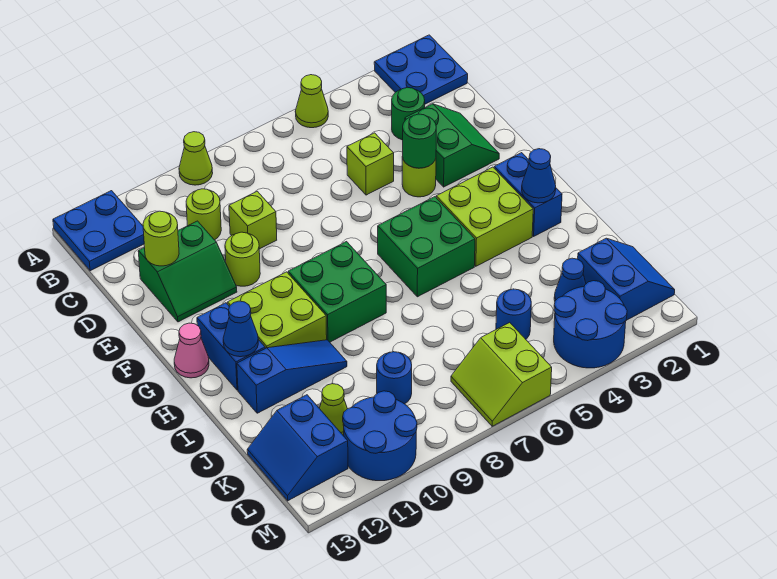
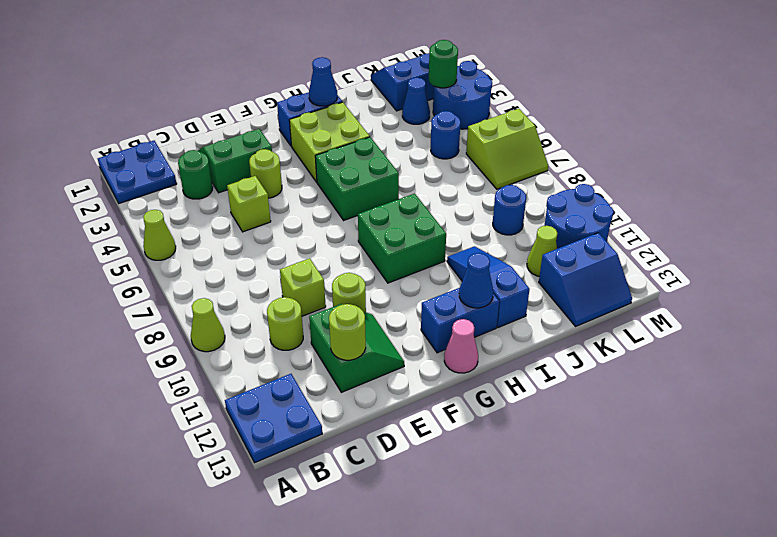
green 1x1 round brick [403,114,436,168] -> green 1x1 round brick moved to [429,40,458,88]
lime 2x2 brick [228,272,327,348] -> none

